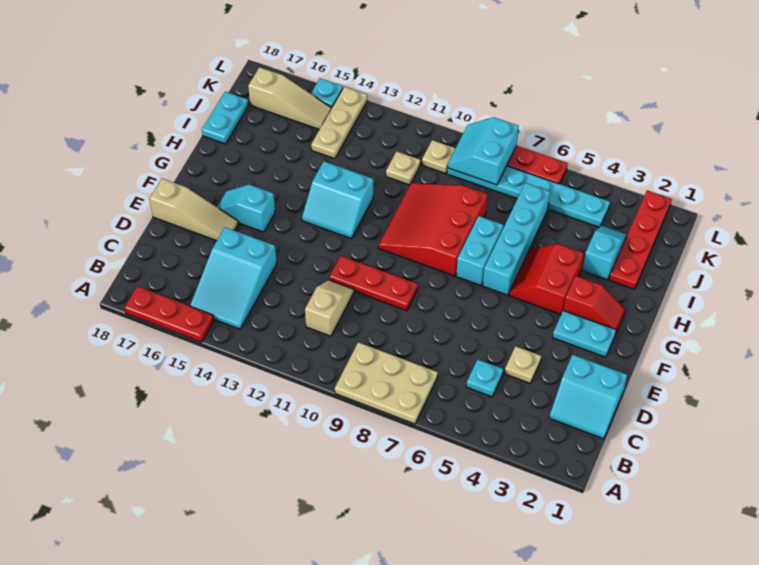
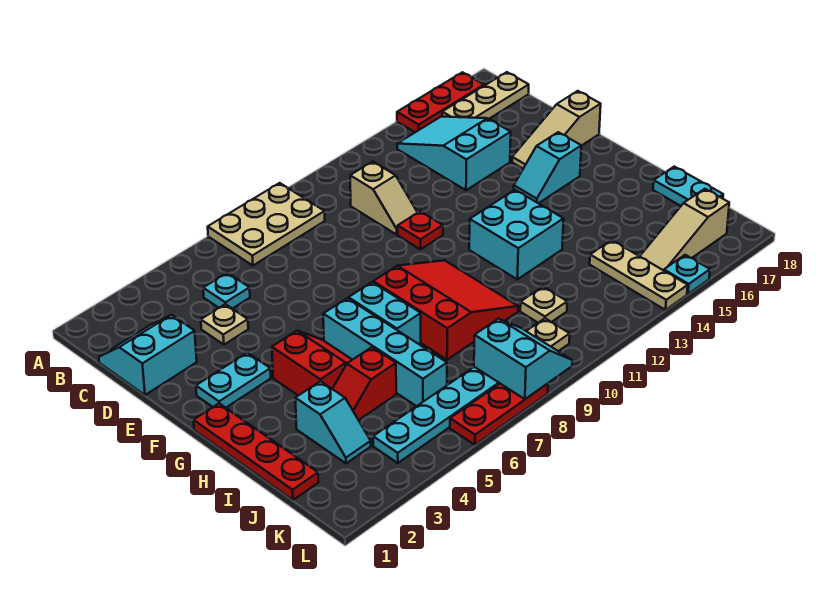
none -> tan 1x3 plate [442,72,529,119]
red 1x3 plate [330,256,418,311] -> red 1x1 plate [398,211,443,249]
cyan 1x2 slope [217,185,275,232] -> cyan 1x2 slope turned to [514,132,581,203]
red 1x2 slope [563,276,625,332] -> red 1x2 slope moved to [333,347,396,420]
cyan 2x2 slope [302,161,373,239] -> cyan 2x2 brick [469,190,564,279]
red 1x4 plate [609,190,672,289] -> red 1x4 plate moved to [194,403,318,500]

